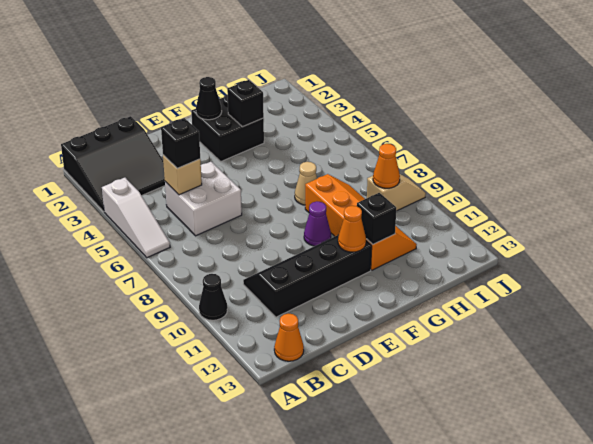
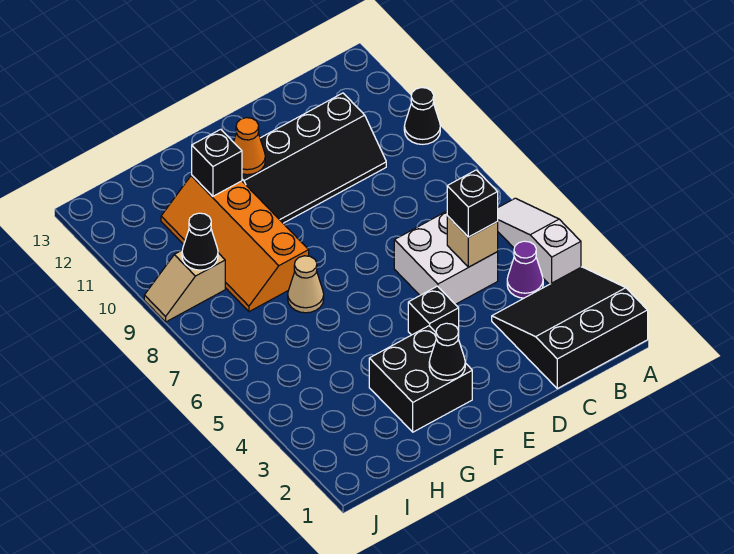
orange 1x1 cone [274,314,304,361] -> none
purple 1x1 cone [304,202,331,246] -> purple 1x1 cone moved to [507,241,543,298]
black 1x1 brick [227,80,264,127] -> black 1x1 brick moved to [408,286,459,335]
orange 1x1 cone [373,144,400,188] -> black 1x1 cone [182,213,218,270]

